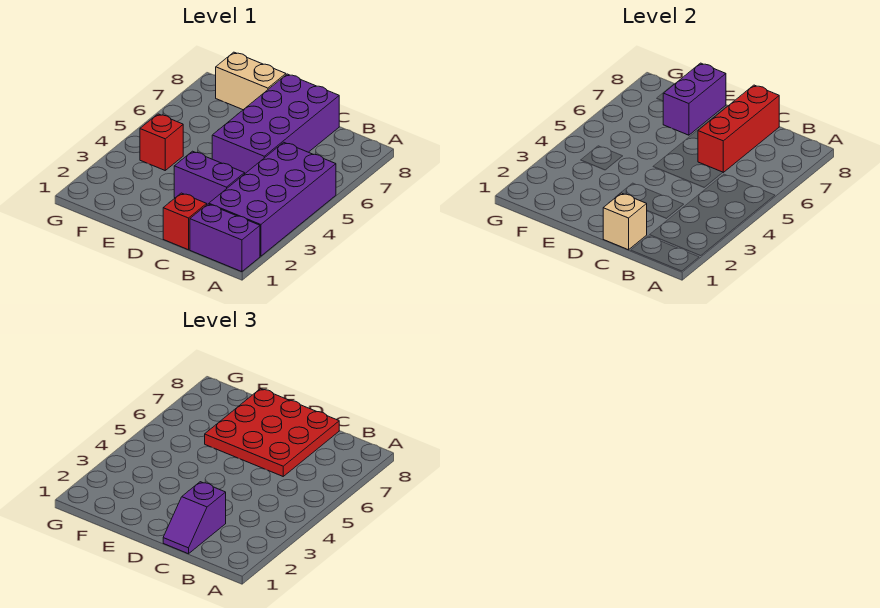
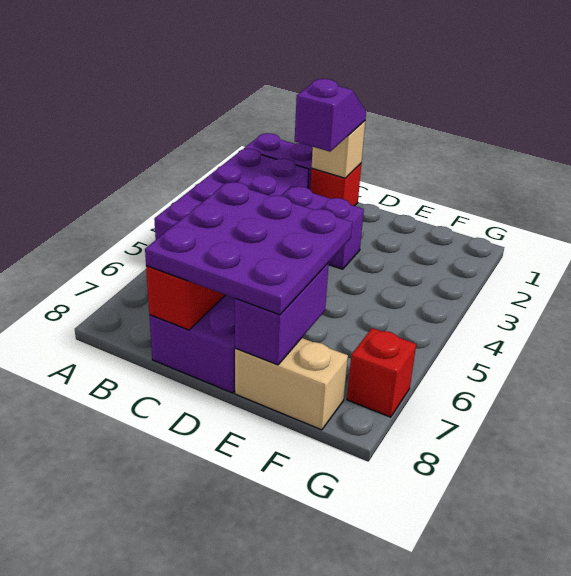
red 3x3 plate [205,389,339,476] -> purple 3x3 plate [145,182,352,315]
red 1x1 brick [140,114,183,170] -> red 1x1 brick moved to [347,328,416,417]

